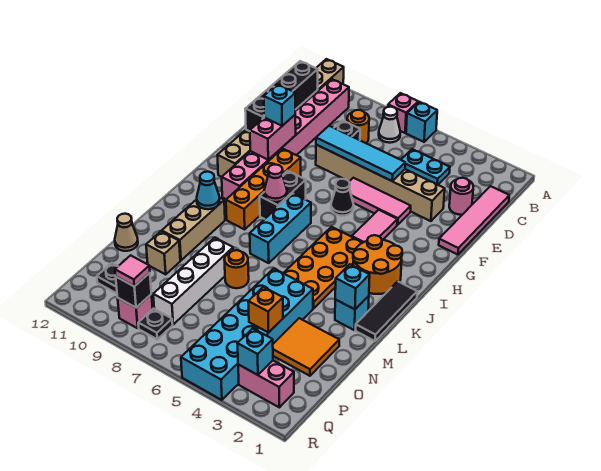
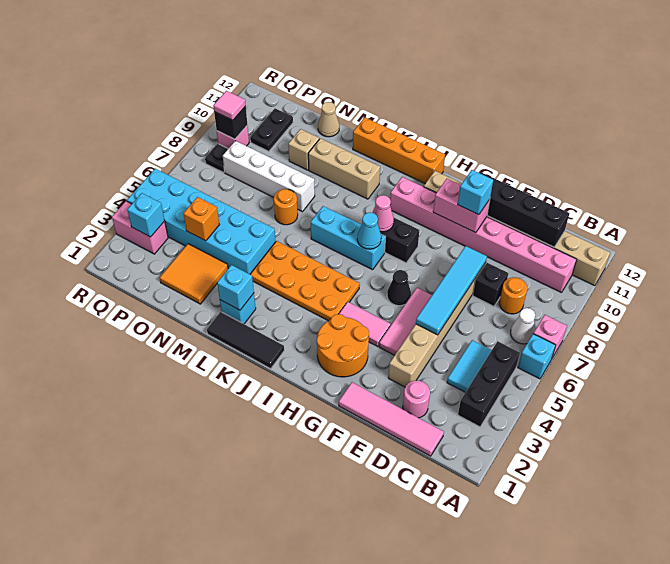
none -> black 1x3 brick [458,341,520,427]
cyan 1x2 plate [401,149,450,185] -> cyan 1x2 tile [447,340,492,392]
orange 1x4 brick [226,149,301,229] -> orange 1x4 brick moved to [353,117,445,183]
orange 2x2 round brick [353,235,402,294] -> orange 2x2 round brick moved to [317,314,369,377]
cyan 1x1 cone [197,172,220,209] -> cyan 1x1 cone moved to [357,212,381,249]
pink 1x2 brick [238,361,294,407] -> pink 1x2 brick turned to [112,201,168,254]

